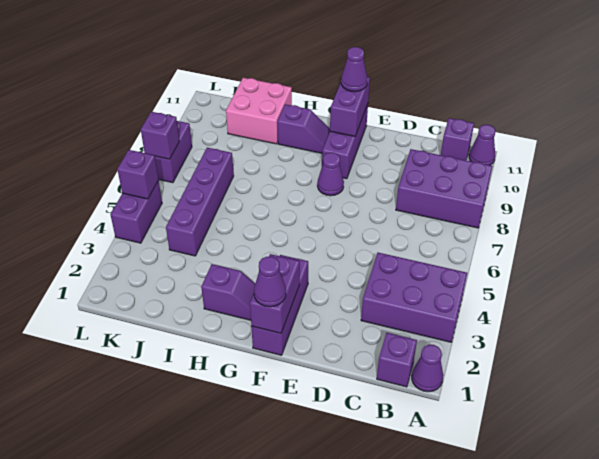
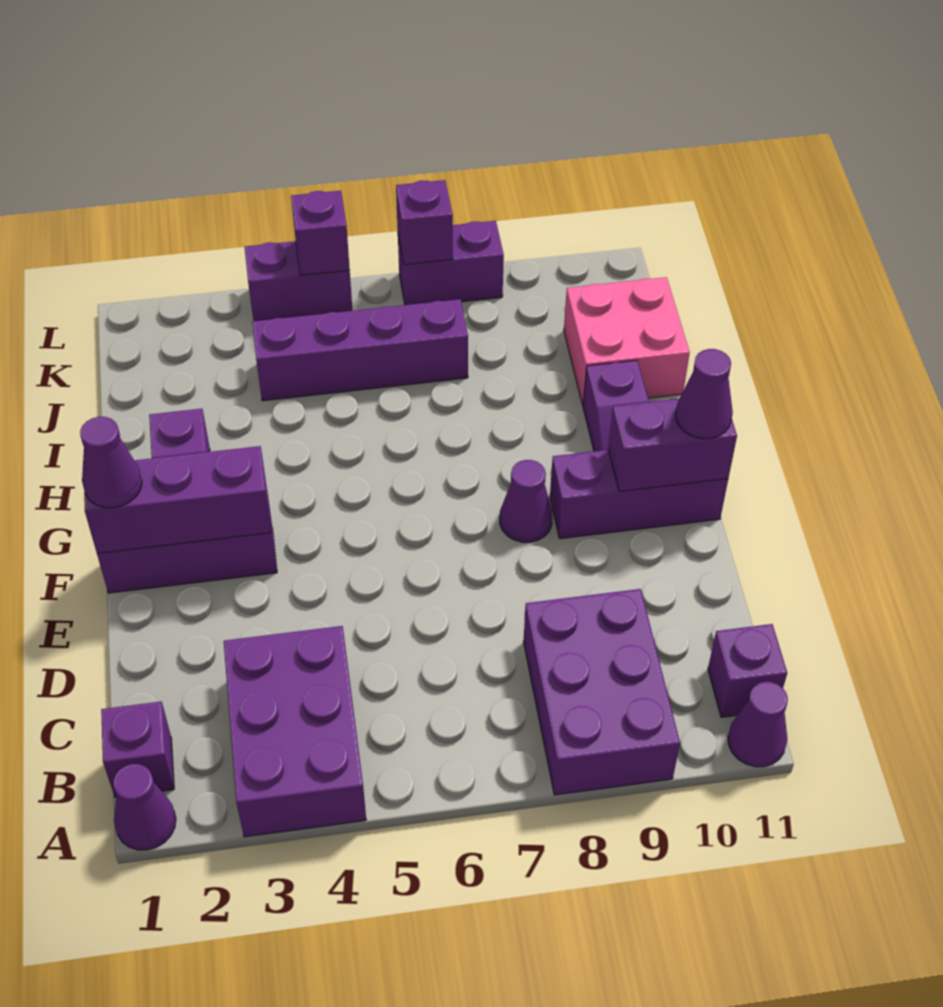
purple 1x2 brick [250,254,300,333] -> purple 1x3 brick [84,446,271,553]

